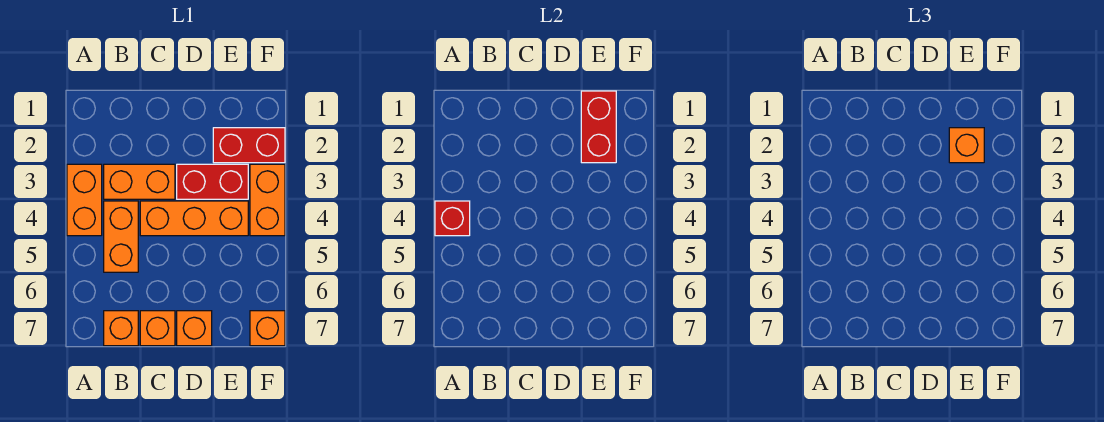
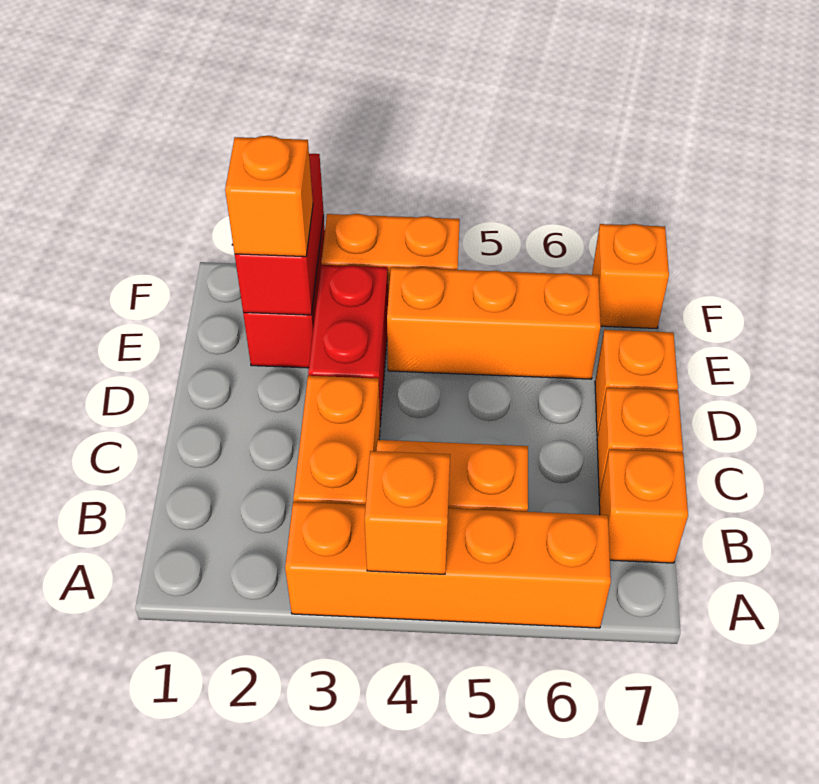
orange 1x2 brick [67,164,102,236] -> orange 1x4 brick [285,502,611,628]
red 1x1 brick [435,201,470,236] -> orange 1x1 brick [365,451,450,574]
orange 1x3 brick [140,201,248,236] -> orange 1x3 brick turned to [387,267,601,379]
red 1x2 brick [581,91,616,163] -> red 1x2 brick turned to [235,154,324,315]

